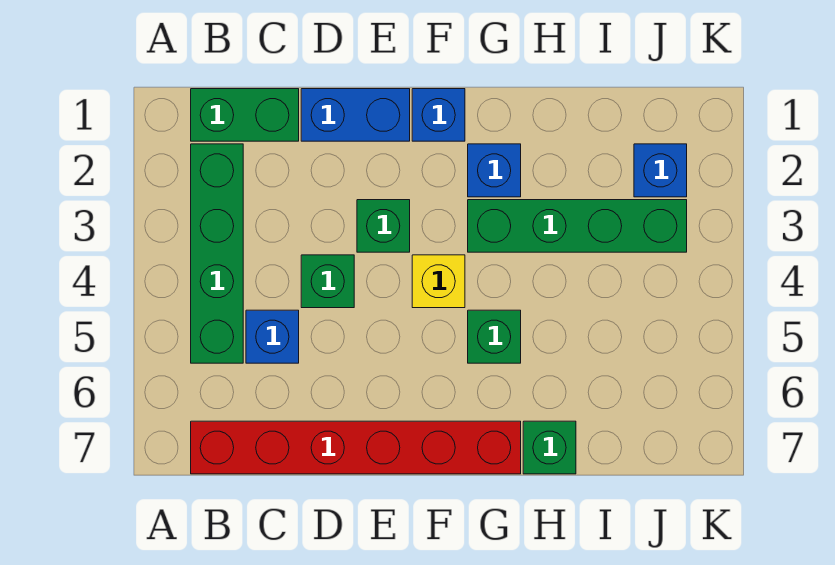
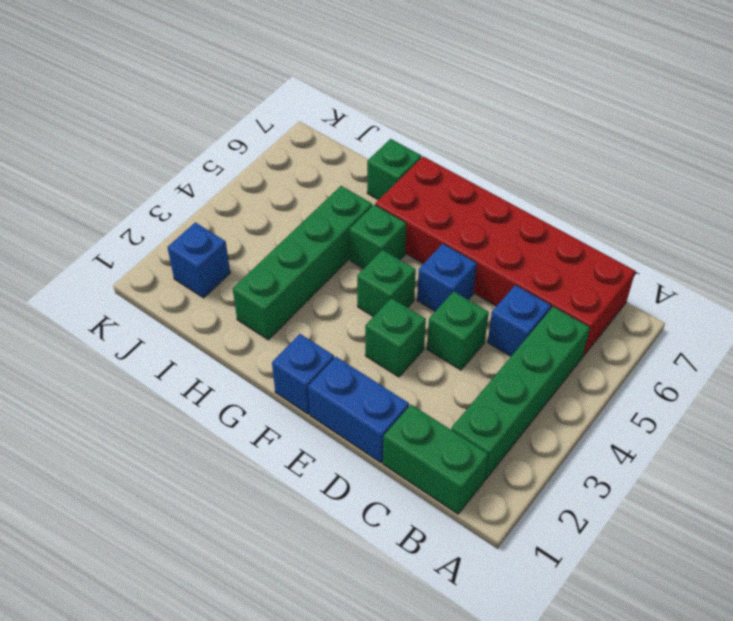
red 1x6 brick [191,421,521,474] -> red 2x6 brick [375,156,635,356]
yellow 1x1 brick [412,255,465,308] -> green 1x1 brick [357,250,416,317]
blue 1x1 brick [468,144,521,197] -> blue 1x1 brick moved to [417,244,477,311]
green 1x4 brick [468,200,687,252] -> green 1x4 brick turned to [233,186,372,340]

